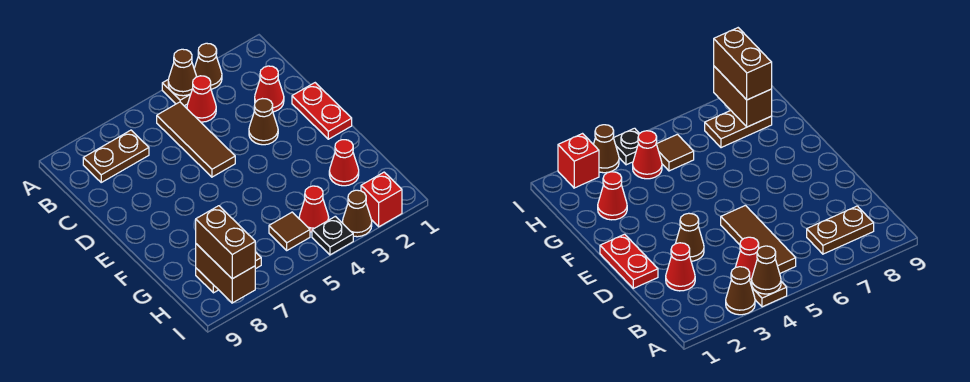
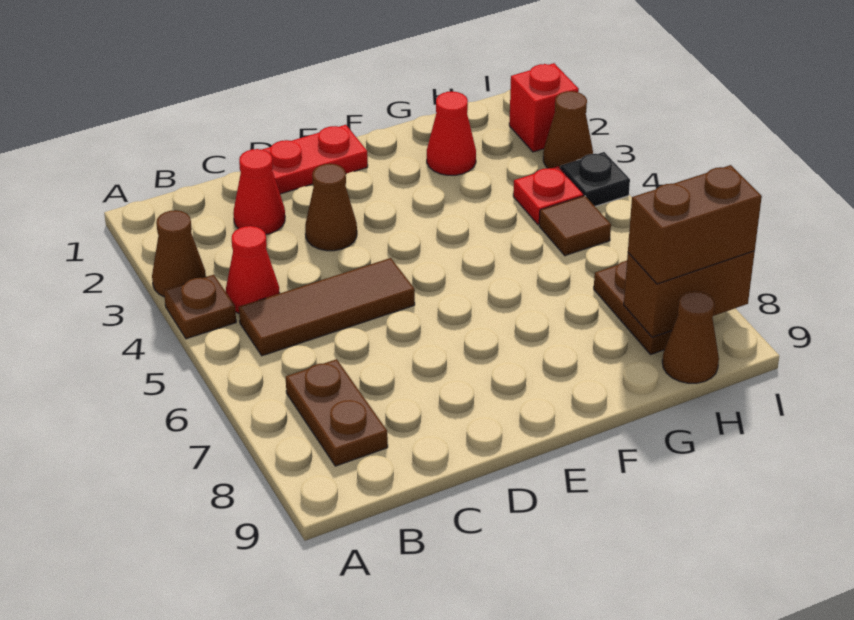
brown 1x1 cone [168,49,197,96] -> brown 1x1 cone moved to [662,291,719,383]
red 1x1 cone [299,186,329,232] -> red 1x1 plate [513,166,584,225]

